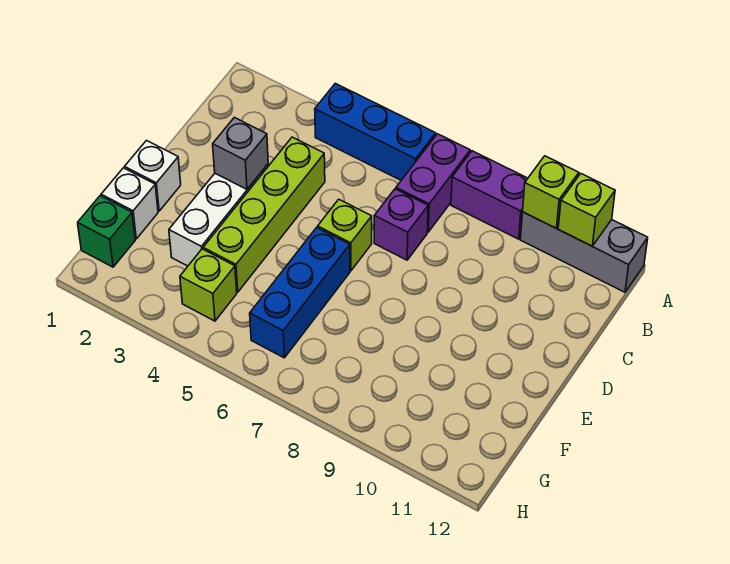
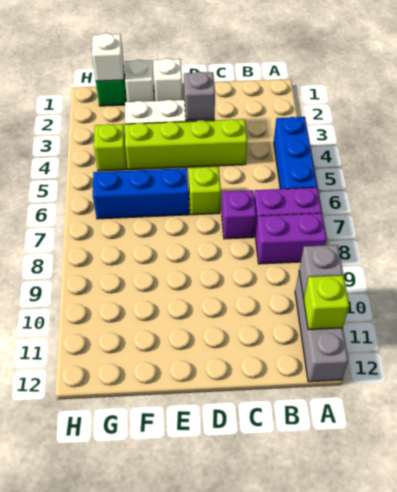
purple 1x2 brick [451,151,528,239] -> purple 1x2 brick turned to [256,213,327,264]
lime 1x1 brick [523,156,579,228] -> grey 1x1 brick [299,245,343,298]
none -> white 1x1 brick [92,33,124,81]

